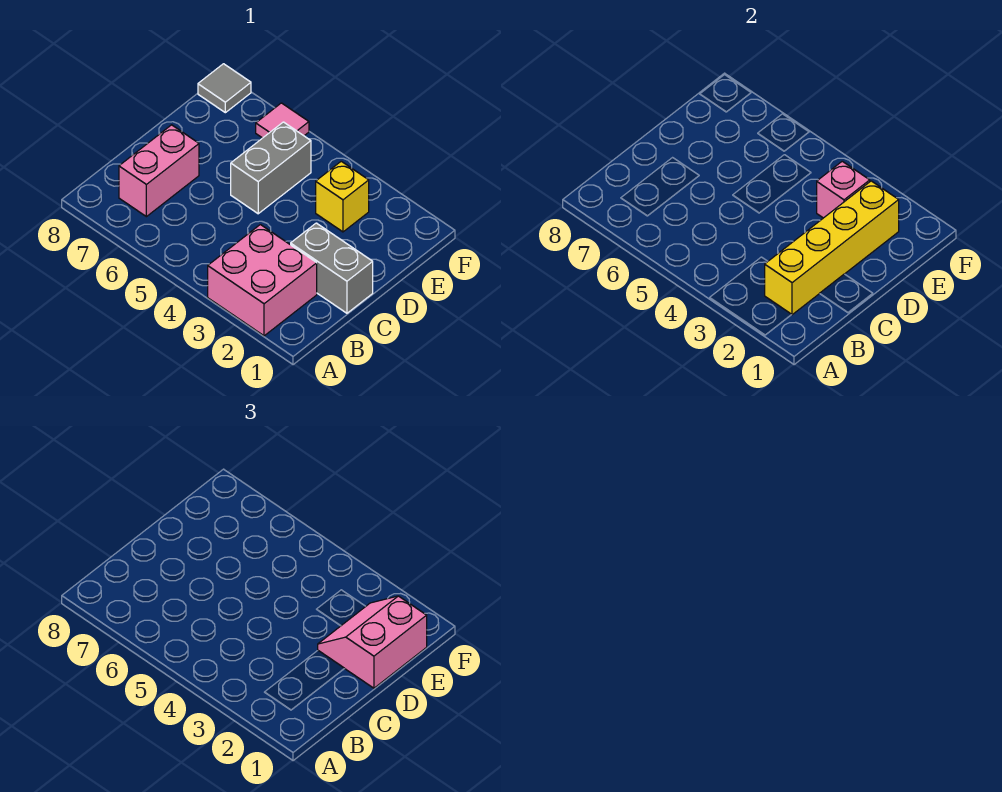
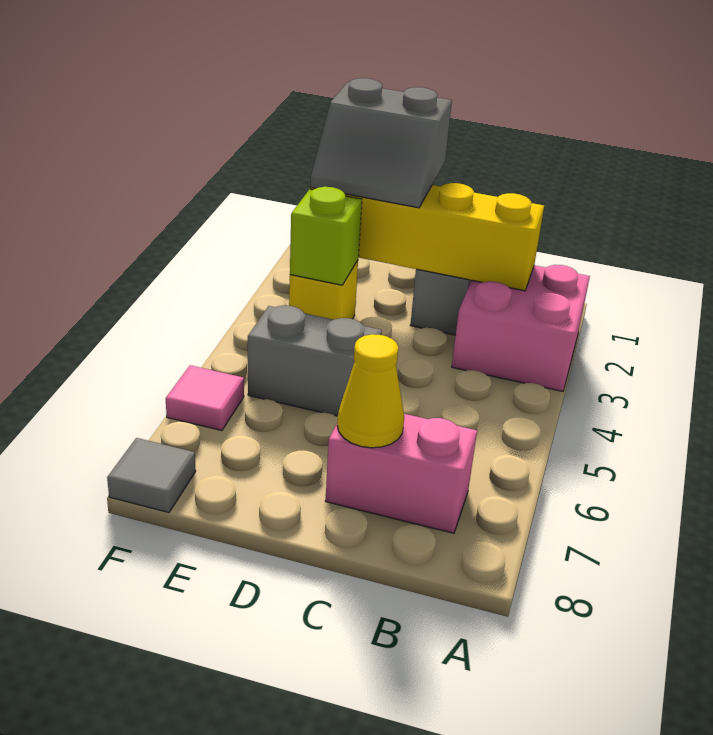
none -> yellow 1x1 cone [337,334,404,448]
pink 2x2 slope [318,596,427,688] -> grey 2x2 slope [310,78,452,208]
pink 1x1 brick [817,161,870,218] -> lime 1x1 brick [290,187,362,285]

